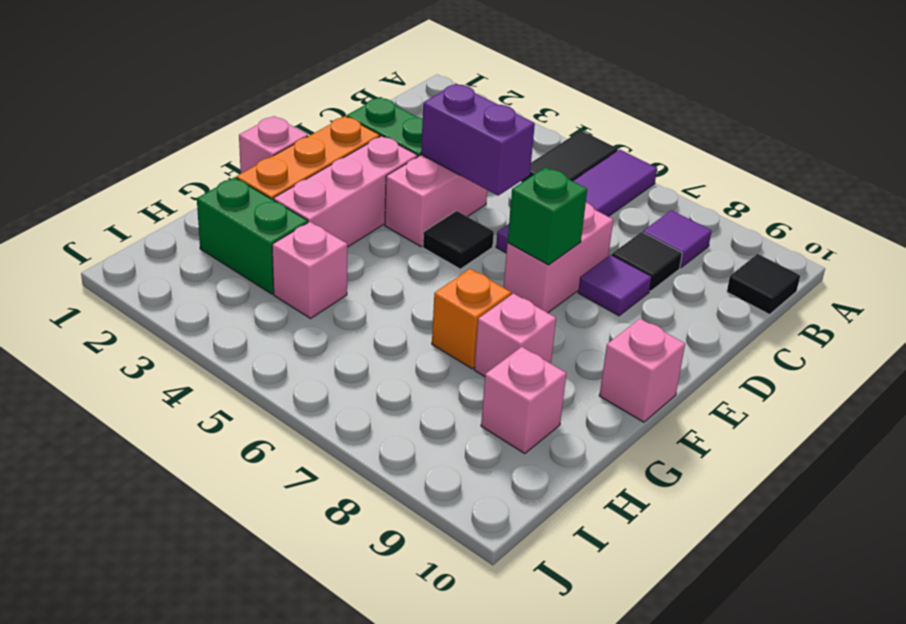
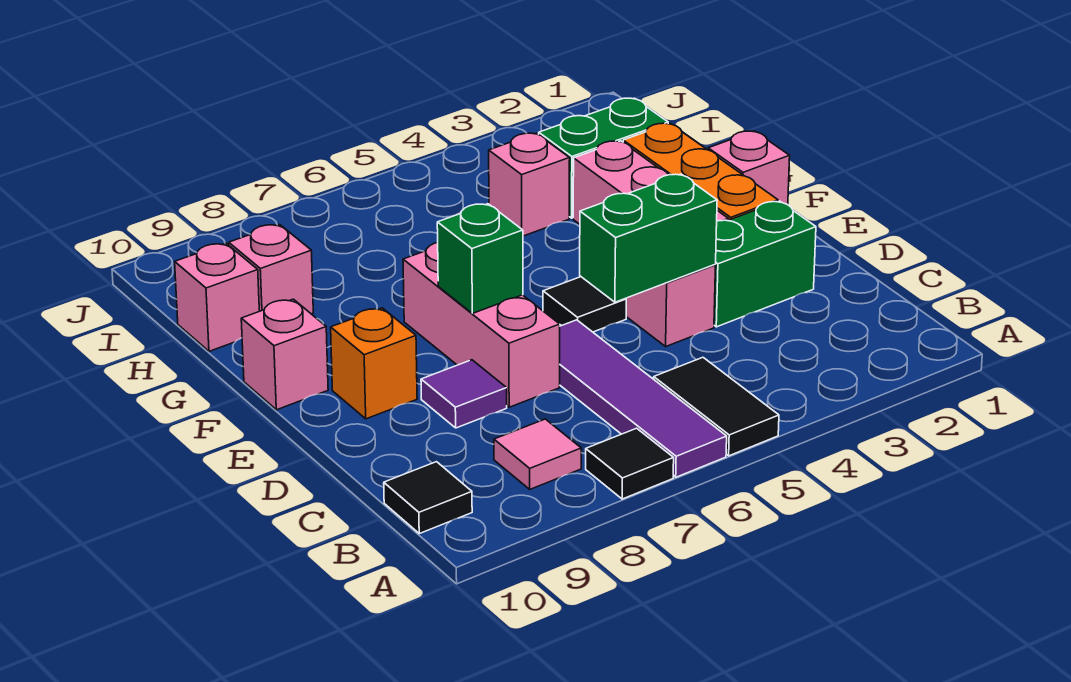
purple 1x1 tile [643,210,712,268] -> pink 1x1 tile [494,419,581,489]
black 1x1 tile [612,232,682,291] -> black 1x1 tile moved to [586,428,674,499]
purple 1x2 brick [421,84,535,195] -> green 1x2 brick [580,174,717,302]
pink 1x2 brick [504,203,613,313] -> pink 1x3 brick [403,243,560,407]
orange 1x1 brick [432,269,511,369] -> orange 1x1 brick moved to [331,308,417,419]
pink 1x1 brick [474,294,556,377] -> pink 1x1 brick moved to [175,243,259,351]

